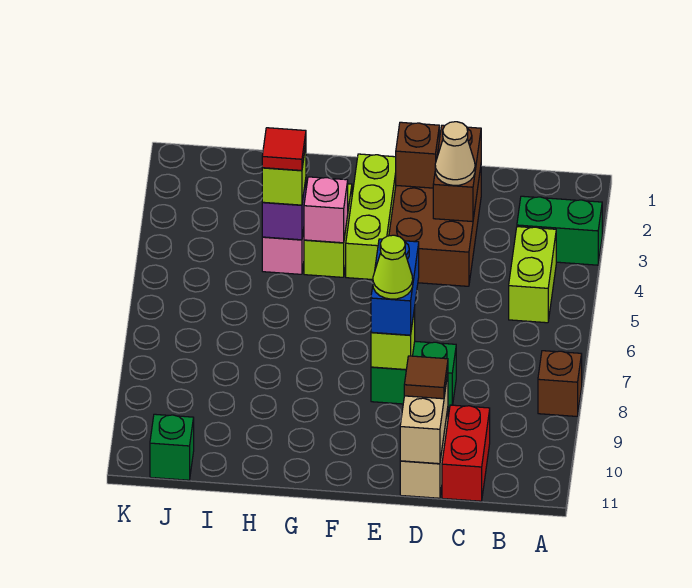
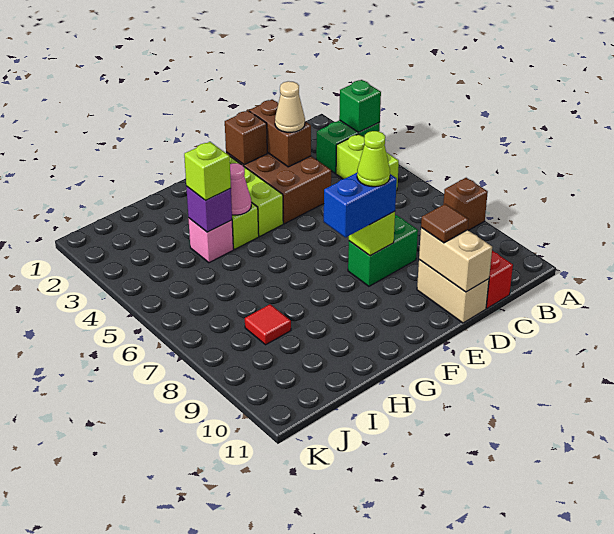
blue 1x2 brick [371,239,419,335] -> blue 1x2 brick turned to [324,173,397,237]
pink 1x1 brick [304,177,348,243] -> pink 1x1 cone [230,163,251,215]
red 1x1 tile [262,128,306,170] -> red 1x1 tile moved to [245,304,291,345]
green 1x1 brick [150,414,194,480] -> green 1x1 brick moved to [339,80,381,132]

